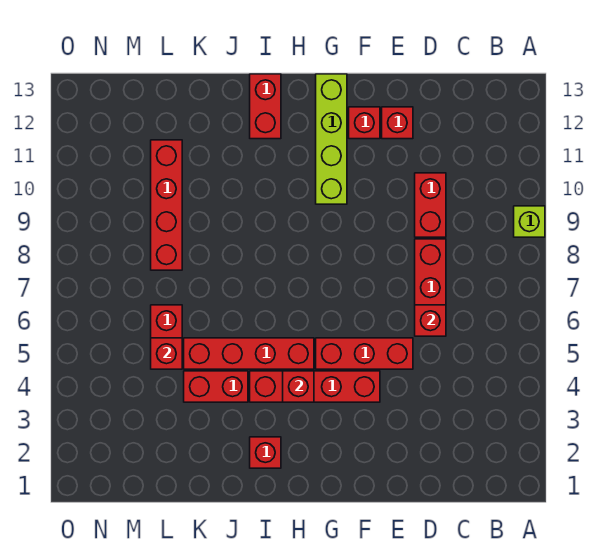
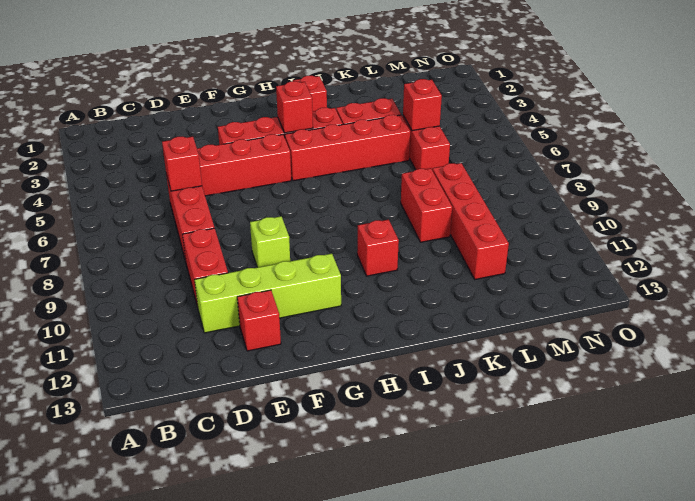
lime 1x1 brick [514,206,545,237] -> lime 1x1 brick moved to [250,216,290,267]
red 1x1 brick [349,107,380,139] -> red 1x1 brick moved to [357,220,399,276]
lime 1x4 brick [316,74,347,204] -> lime 1x4 brick turned to [195,254,341,333]
red 1x2 brick [250,74,281,139] -> red 1x2 brick moved to [401,168,452,242]

